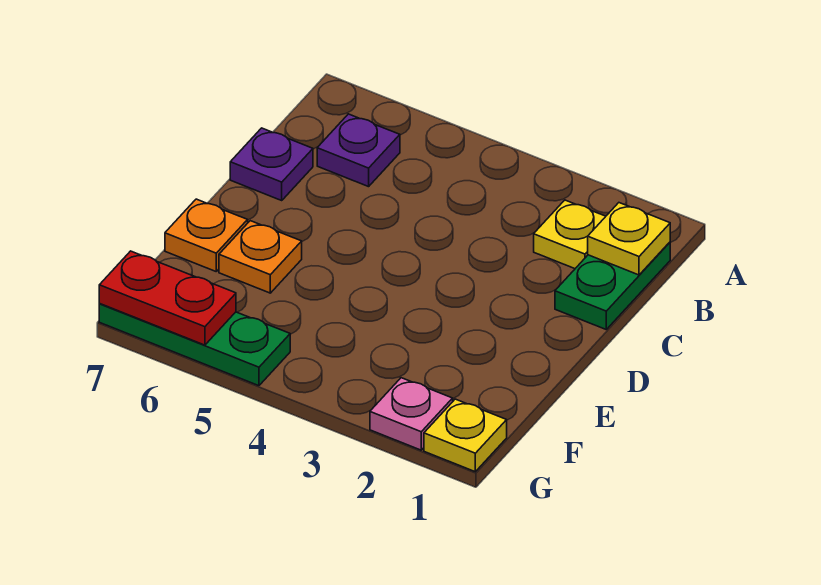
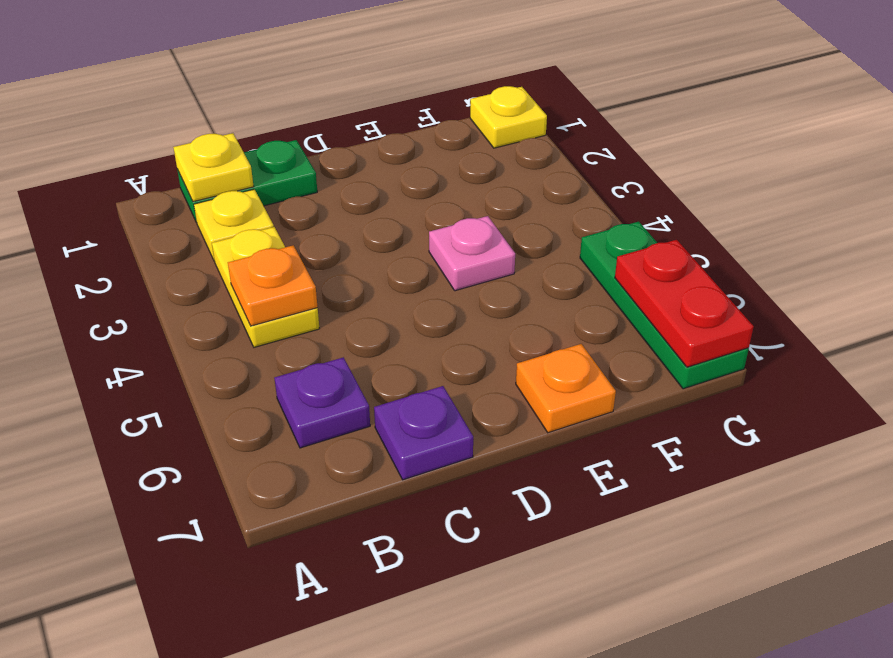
none -> yellow 1x2 plate [212,227,320,347]
orange 1x1 plate [219,221,302,293] -> orange 1x1 plate moved to [228,245,318,326]
pink 1x1 plate [370,378,453,450] -> pink 1x1 plate moved to [429,216,515,291]

